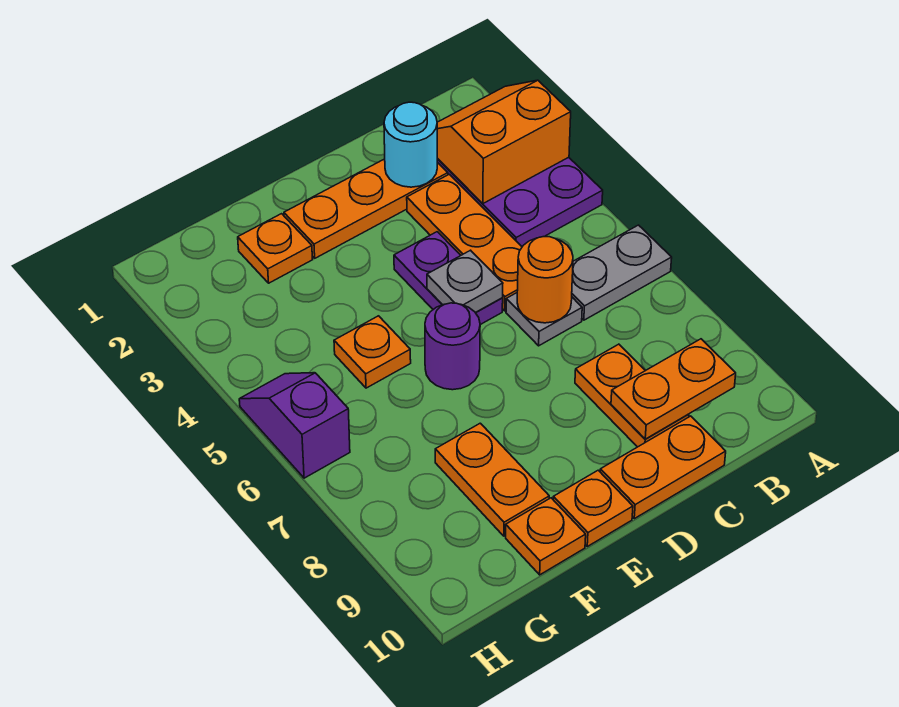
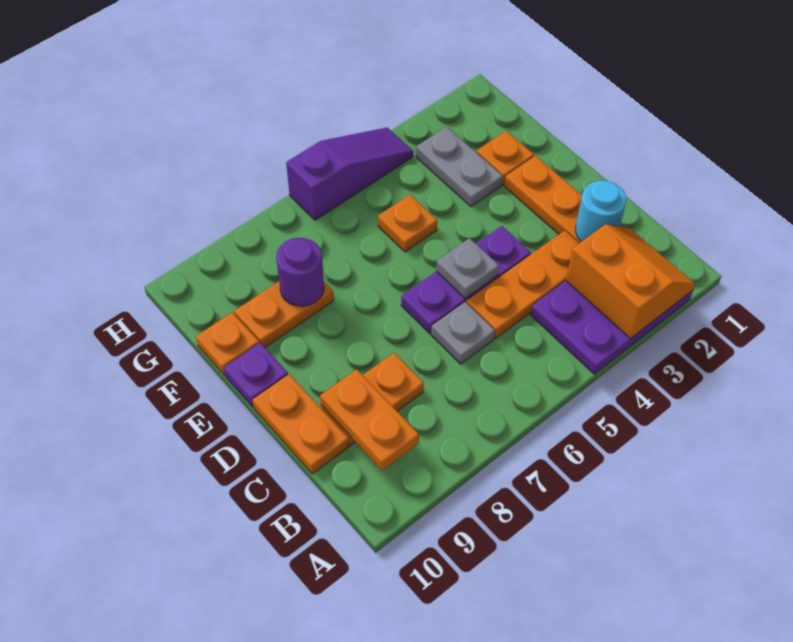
grey 1x2 plate [572,225,672,320] -> grey 1x2 plate moved to [416,127,503,207]
orange 1x1 round brick [517,237,573,323] -> none
purple 1x2 plate [394,232,503,325] -> purple 1x3 plate [401,226,531,334]
purple 1x1 round brick [425,303,480,390] -> purple 1x1 round brick moved to [276,238,324,306]
orange 1x1 plate [553,470,633,546] -> purple 1x1 plate [224,343,288,407]
purple 1x2 slope [239,373,350,478] -> purple 1x3 slope [286,128,413,220]

